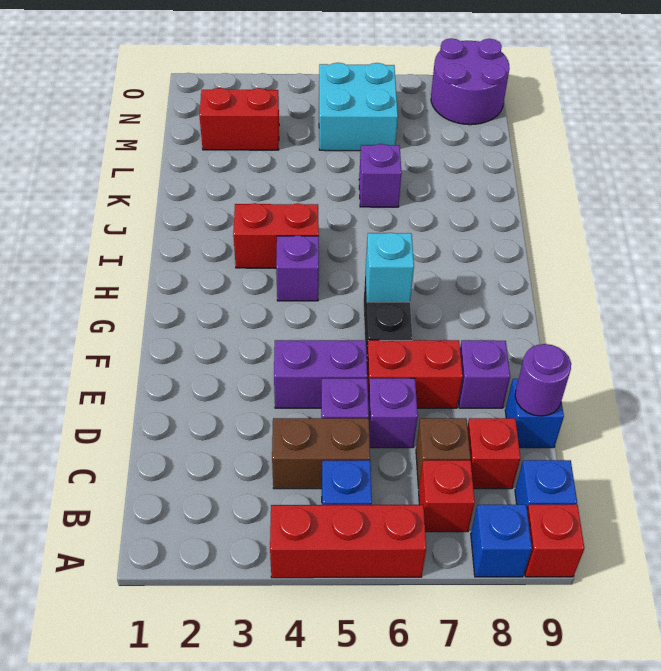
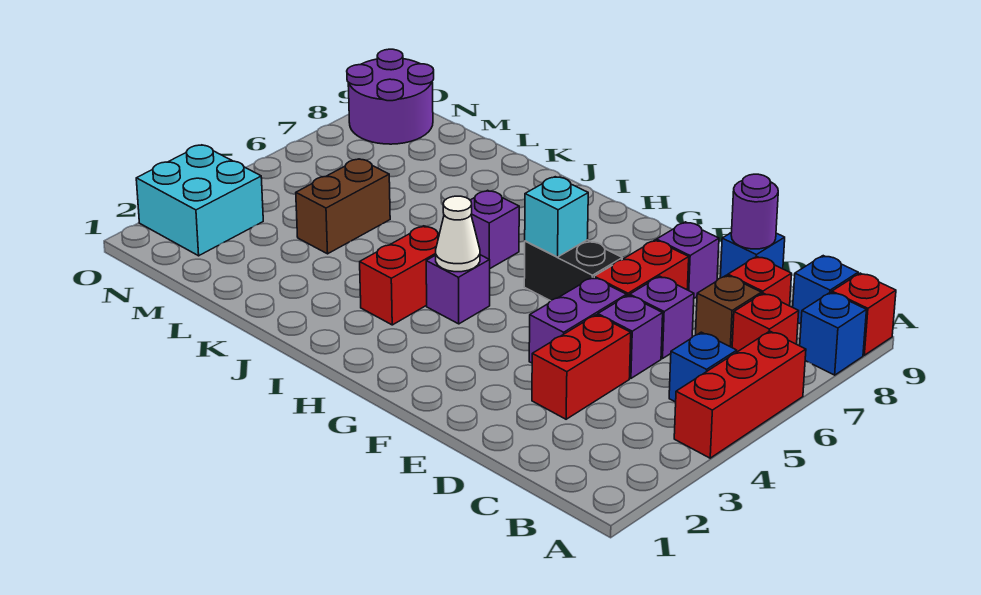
brown 1x2 brick [272,418,370,489] -> brown 1x2 brick moved to [296,159,390,254]
none -> white 1x1 cone [436,196,480,272]
purple 1x1 brick [359,144,402,207] -> purple 1x1 brick moved to [470,190,519,268]
red 1x2 brick [199,88,279,150] -> red 1x2 brick moved to [532,315,631,419]
cyan 2x2 brick [319,63,398,151] -> cyan 2x2 brick moved to [136,145,263,256]

